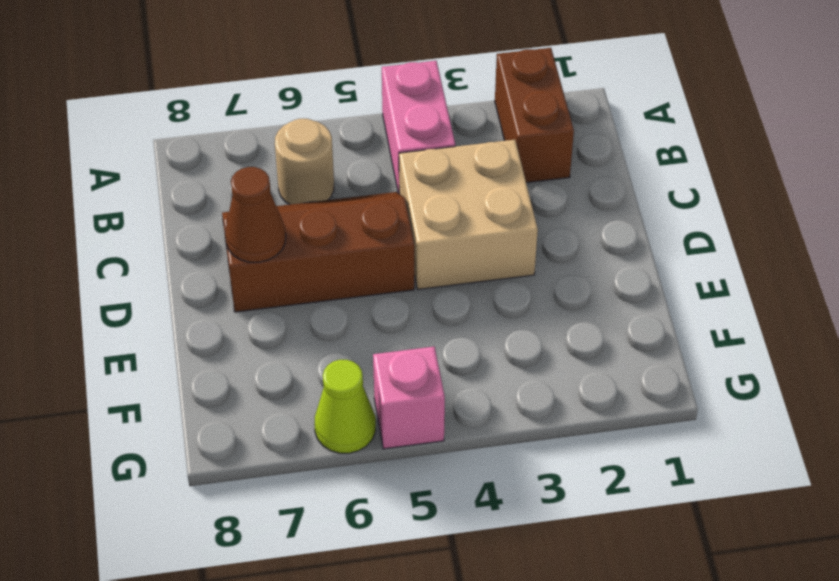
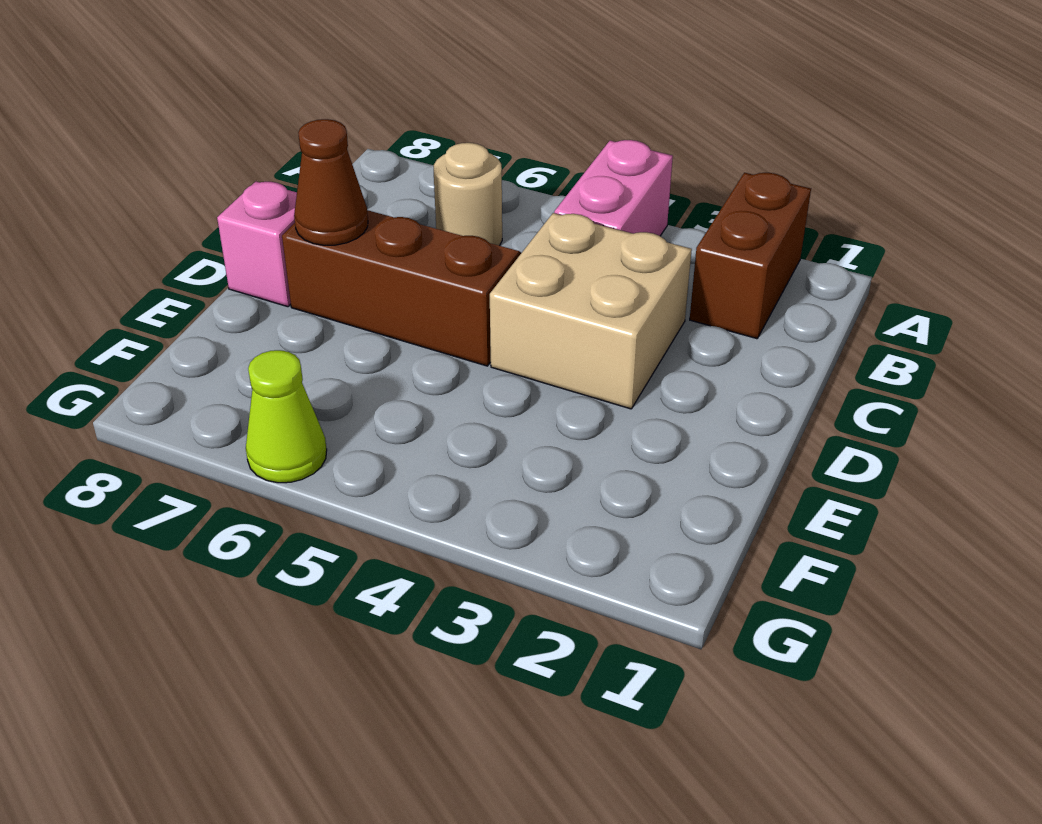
pink 1x1 brick [373,347,445,449] -> pink 1x1 brick moved to [217,182,297,307]

